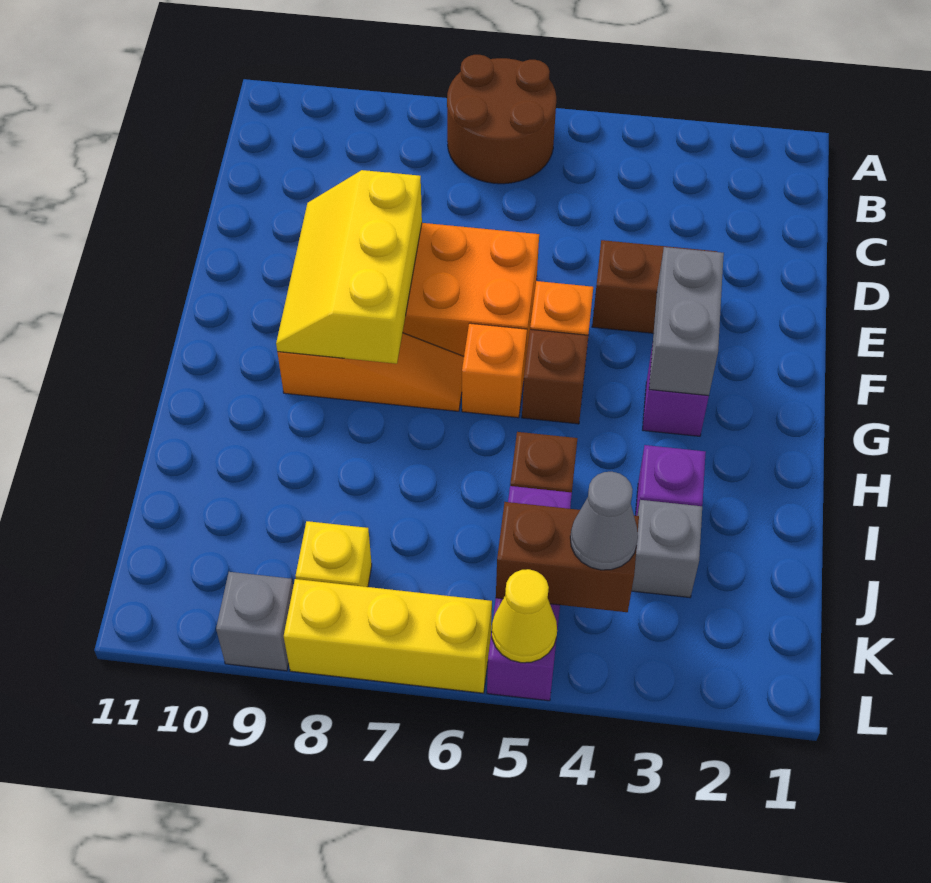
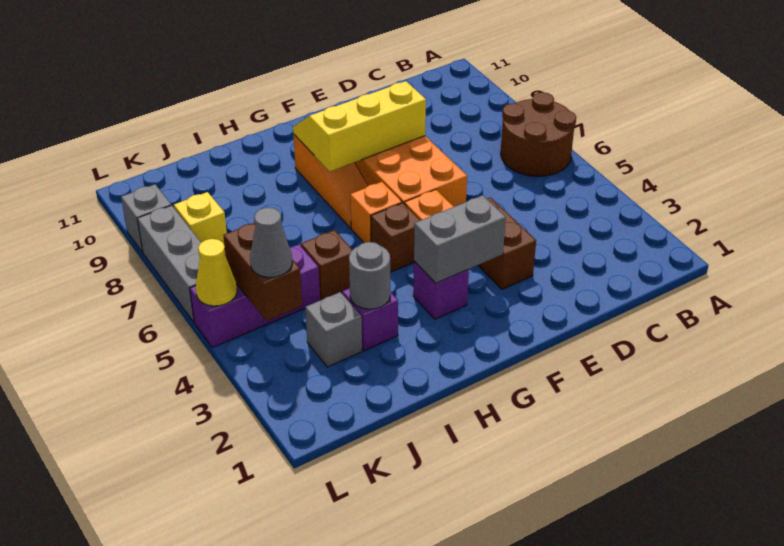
none -> grey 1x1 round brick [349,242,390,309]
yellow 1x3 brick [284,579,492,693] -> grey 1x3 brick [137,205,201,322]

